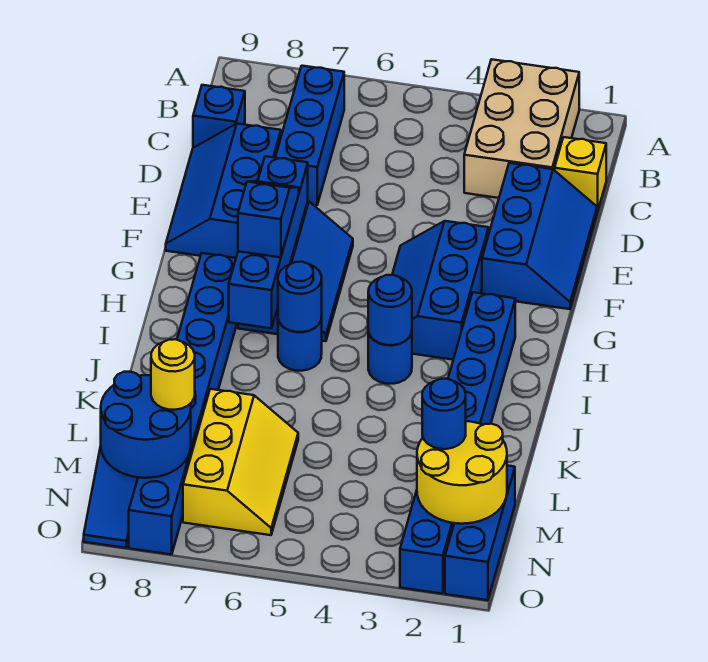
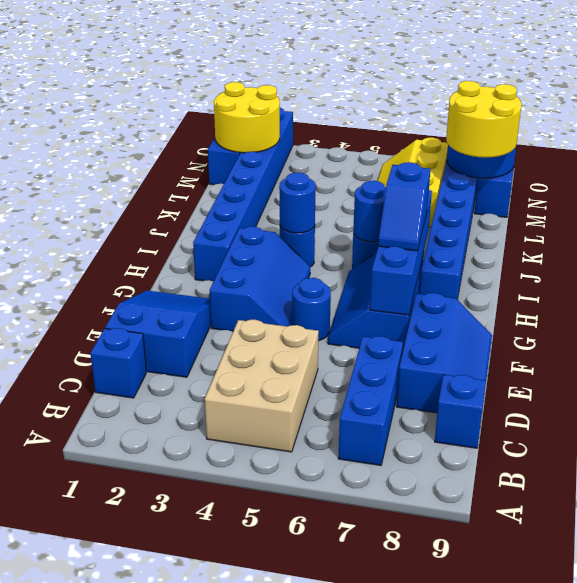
tan 2x3 brick [464,59,579,198] -> tan 2x3 brick moved to [205,320,319,452]
yellow 1x1 brick [555,137,606,212] -> blue 1x1 brick [90,328,146,398]
blue 2x3 slope [482,163,597,309] -> blue 2x3 slope turned to [105,291,211,377]
blue 1x1 round brick [422,379,466,449] -> blue 1x1 round brick moved to [292,278,331,341]
yellow 1x1 round brick [151,339,195,410] -> yellow 2x2 round brick [446,81,521,158]

